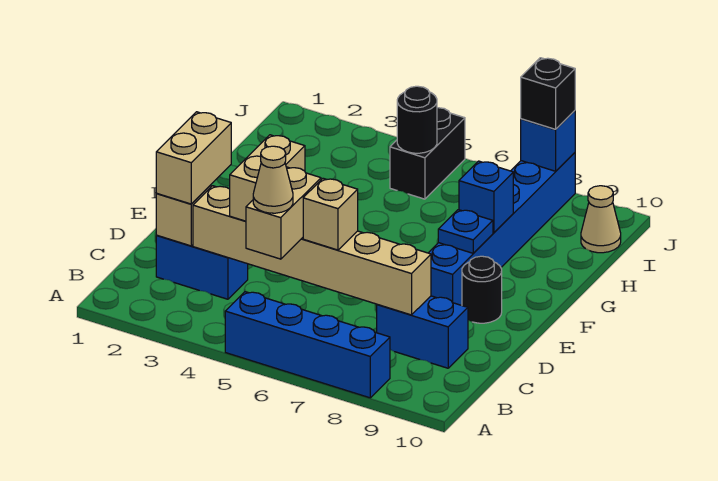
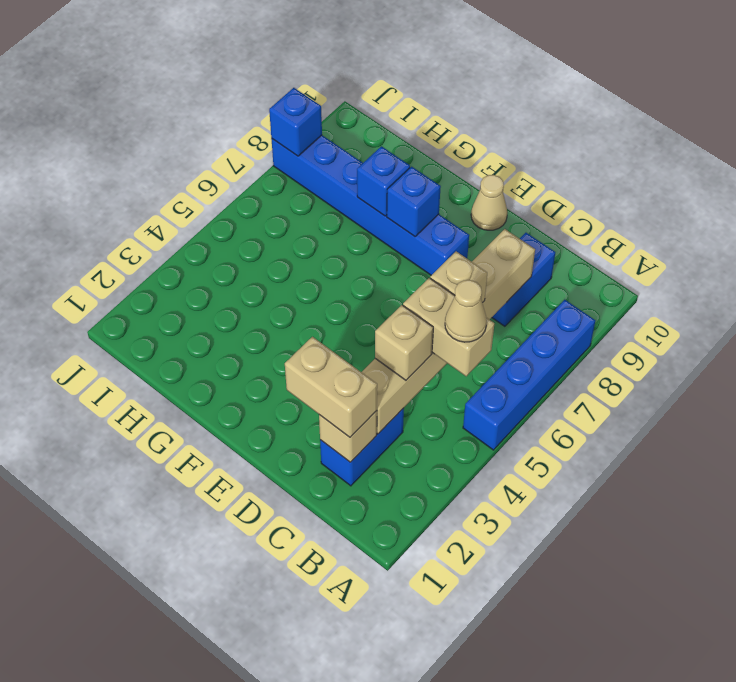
tan 1x2 brick [230,135,305,221] -> tan 1x1 brick [375,305,433,380]
black 1x1 round brick [462,256,502,323] -> none
blue 1x1 plate [438,210,493,253] -> blue 1x1 brick [387,167,441,236]
black 1x2 brick [390,108,465,199] -> none
black 1x1 round brick [397,86,437,153] -> none
tan 1x1 cone [581,186,621,253] -> tan 1x1 cone moved to [471,175,507,230]
black 1x1 brick [521,58,575,129] -> none

